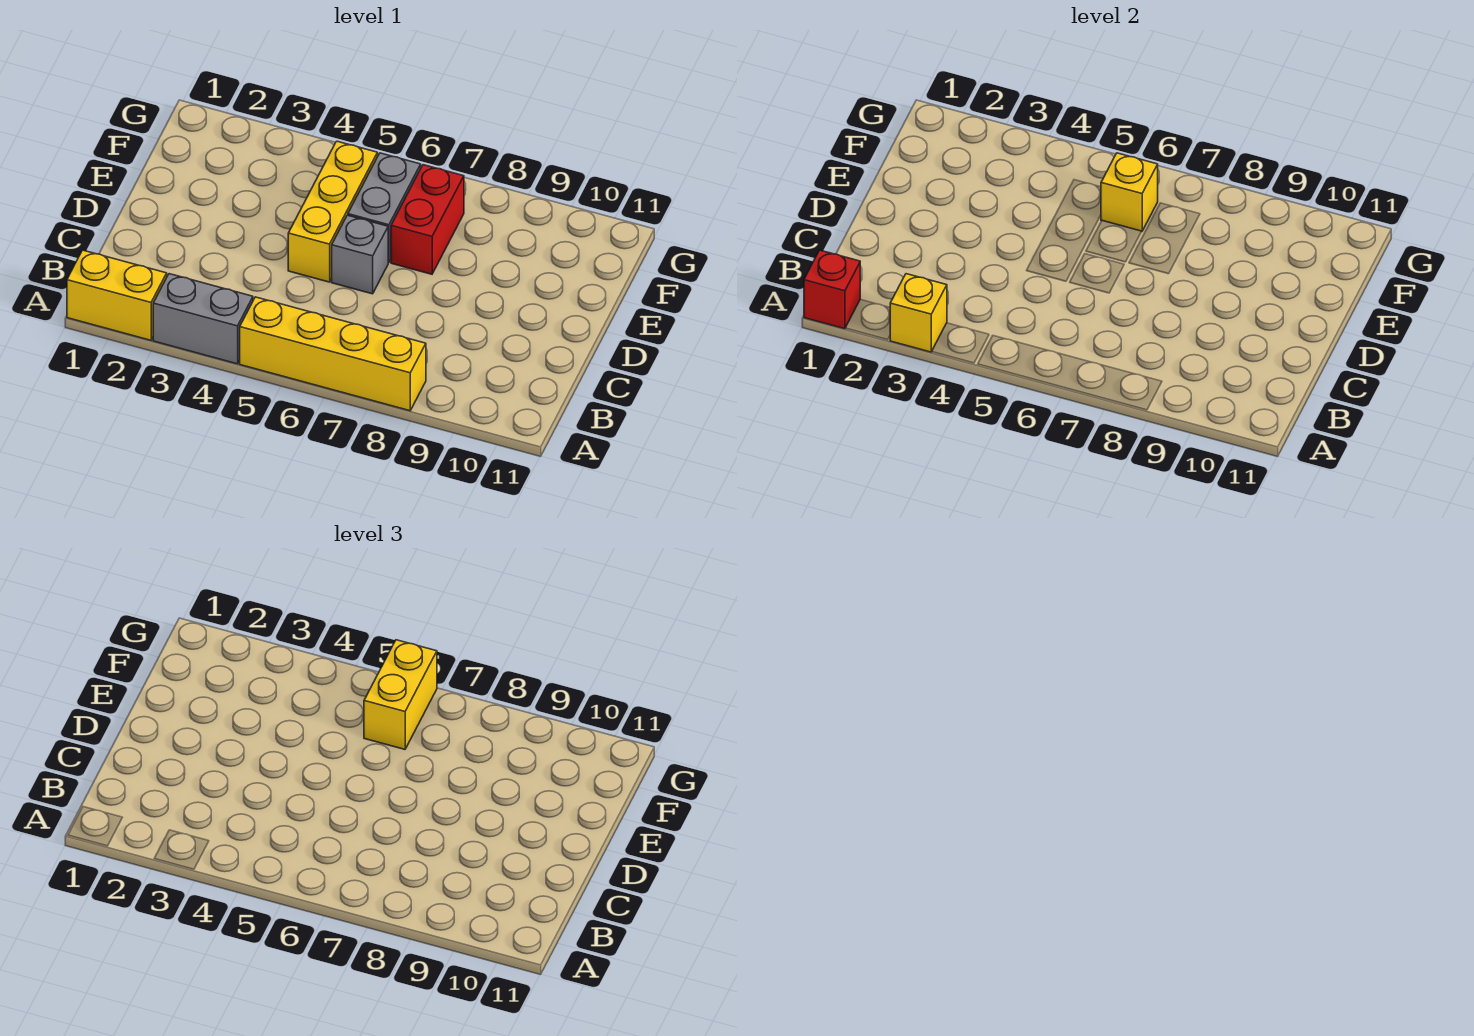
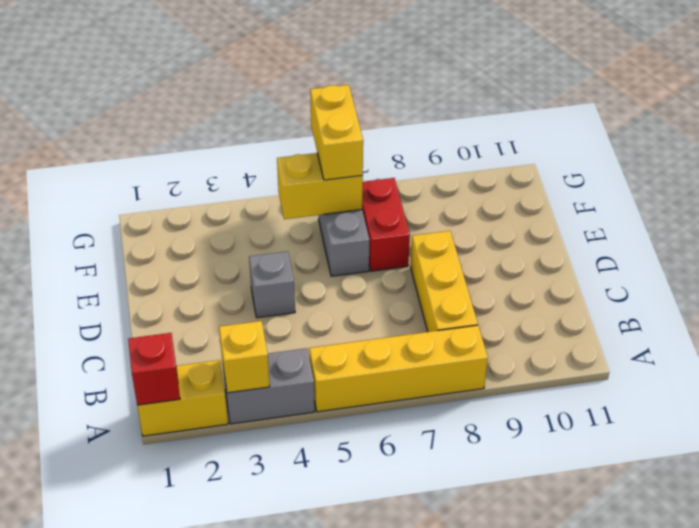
yellow 1x3 brick [288,141,377,282] -> yellow 1x3 brick moved to [411,231,478,332]
grey 1x1 brick [332,215,388,294] -> grey 1x1 brick moved to [249,251,295,318]
yellow 1x1 brick [1101,153,1158,231] -> yellow 1x2 brick [277,153,363,219]

